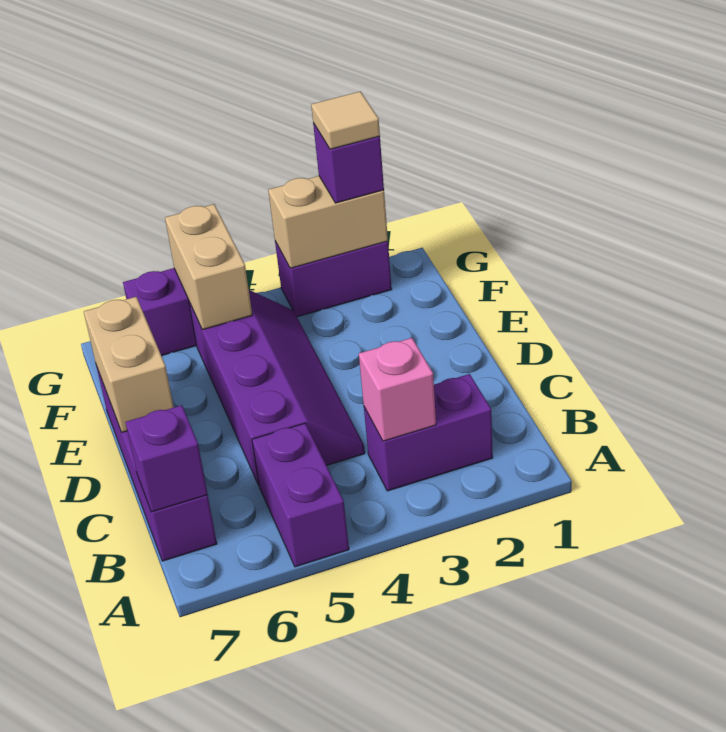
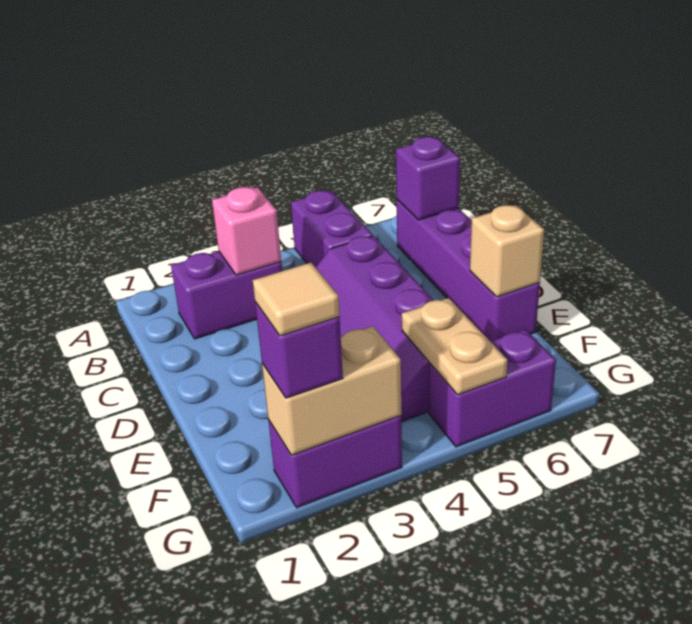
tan 1x2 brick [84,297,174,432] -> tan 1x1 brick [470,205,544,297]
tan 1x2 brick [165,204,252,330] -> tan 1x2 plate [402,298,507,395]

